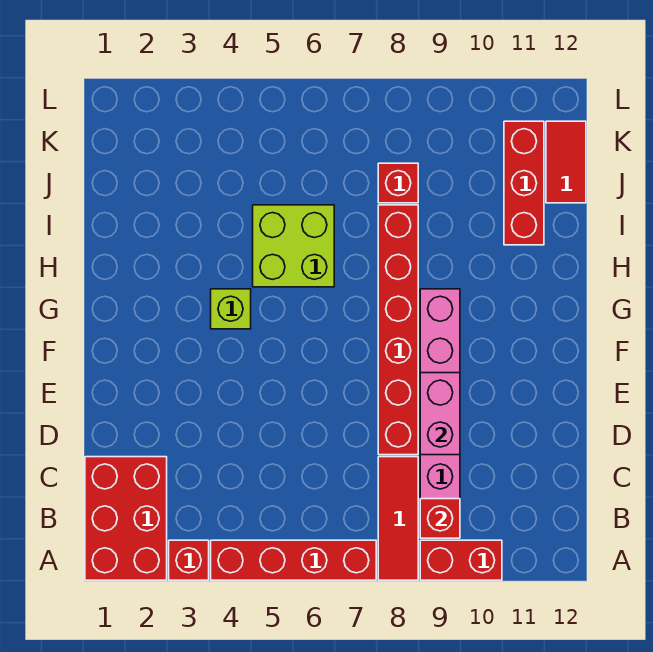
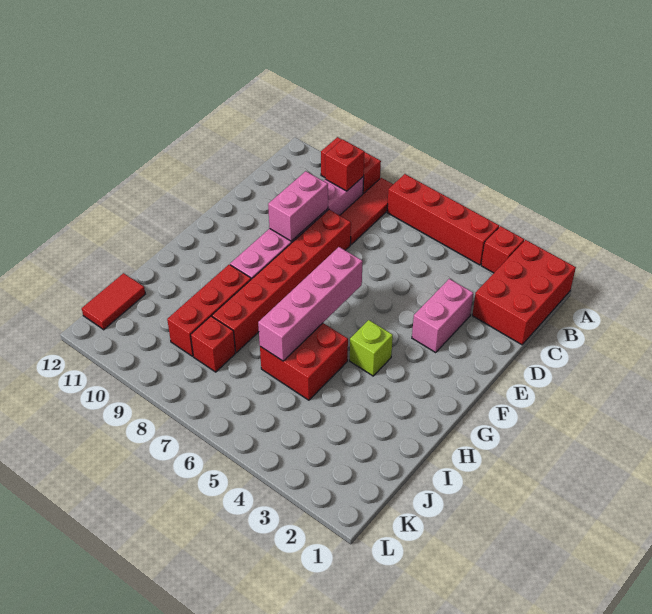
none -> pink 1x2 brick [412,279,473,352]
none -> pink 1x4 brick [258,247,363,361]
lime 2x2 brick [253,205,334,287] -> red 2x2 brick [260,323,348,400]
red 1x3 brick [504,121,544,245] -> red 1x3 brick moved to [167,265,251,356]

